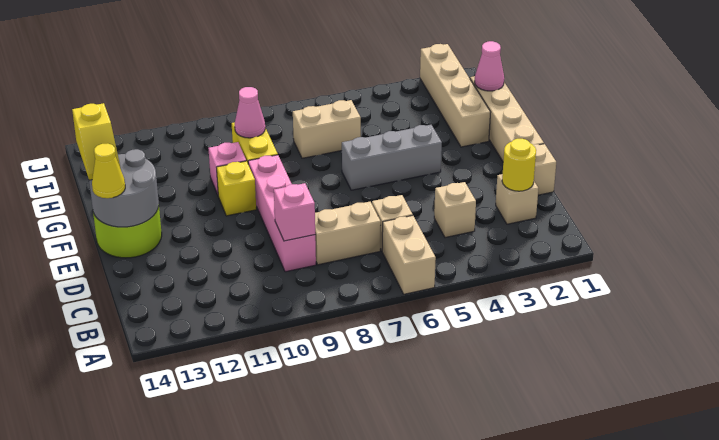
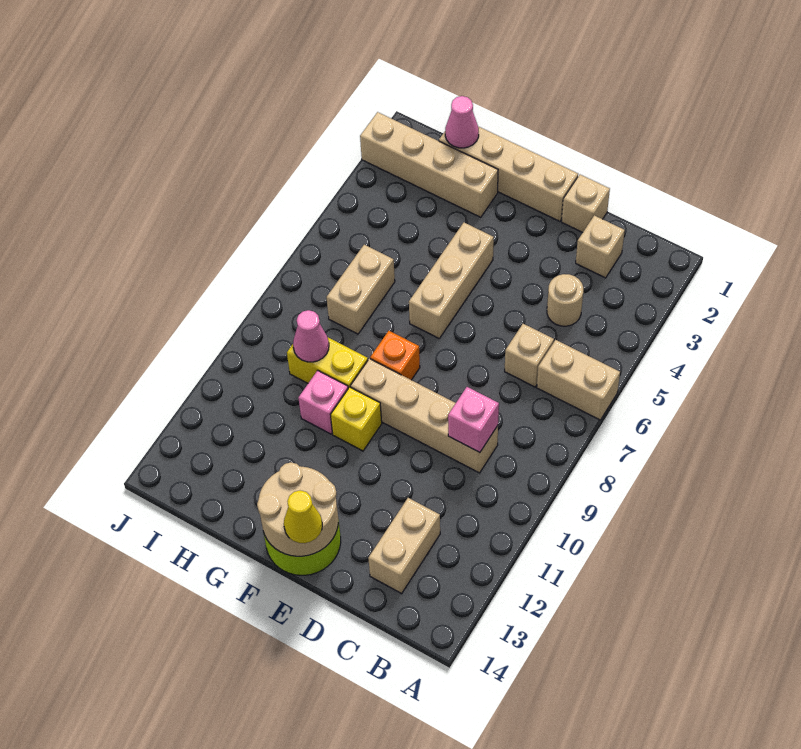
yellow 1x1 round brick [502,139,536,191] -> none
tan 1x1 brick [434,182,476,238] -> tan 1x1 round brick [547,274,583,326]
tan 1x2 brick [315,202,381,265] -> tan 1x2 brick moved to [368,498,440,593]
pink 1x4 brick [248,155,316,272] -> tan 1x4 brick [351,359,498,473]
grey 2x2 round brick [89,149,159,227] -> tan 2x2 round brick [257,462,338,556]
grey 1x3 brick [342,125,442,190] -> tan 1x3 brick [409,223,494,338]
none -> orange 1x1 brick [370,331,420,380]
yellow 1x2 slope [72,103,121,180] -> none

